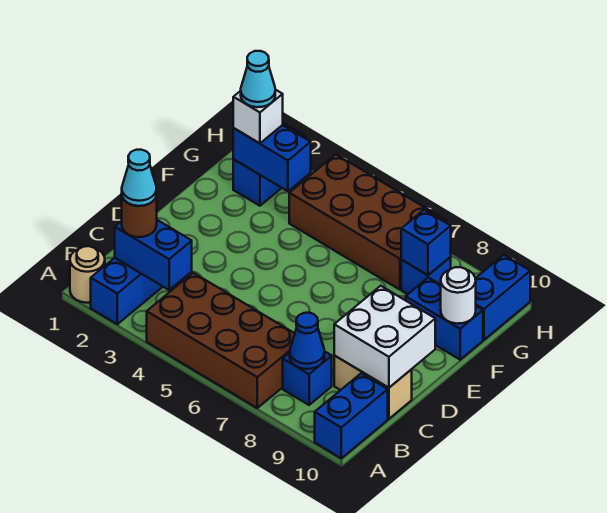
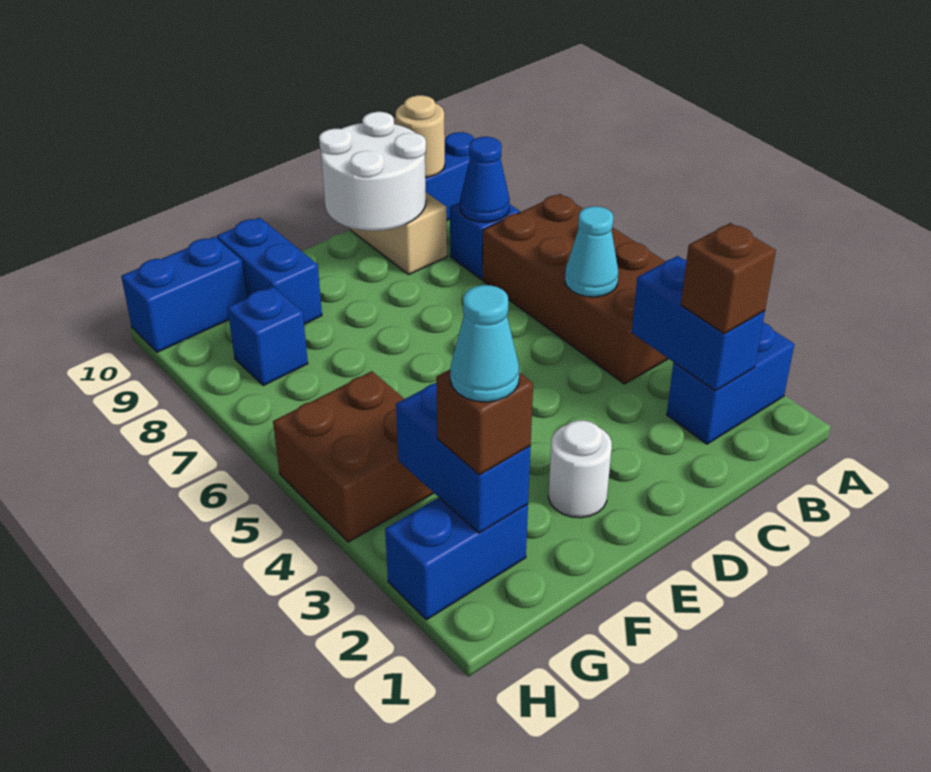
tan 1x1 round brick [70,246,105,303] -> tan 1x1 round brick moved to [396,95,445,177]
brown 1x1 round brick [122,196,157,237] -> brown 1x1 brick [681,223,776,334]
cyan 1x1 cone [122,150,157,206] -> cyan 1x1 cone moved to [565,206,618,297]
white 2x2 brick [334,286,435,388] -> white 2x2 round brick [319,112,426,231]
white 1x1 round brick [441,267,476,324] -> white 1x1 round brick moved to [548,420,612,518]
white 1x1 brick [233,90,283,143] -> brown 1x1 brick [436,370,533,475]
brown 2x4 brick [289,154,446,290] -> brown 2x2 brick [273,371,433,542]
blue 1x1 brick [401,210,451,275] -> none

